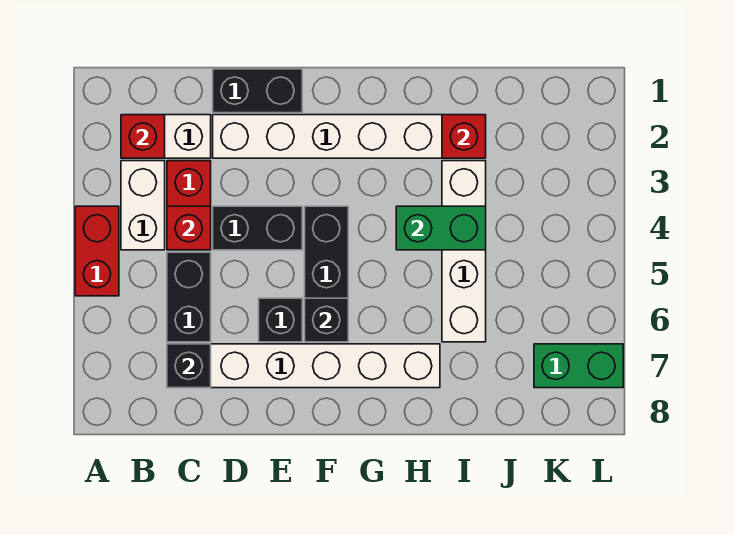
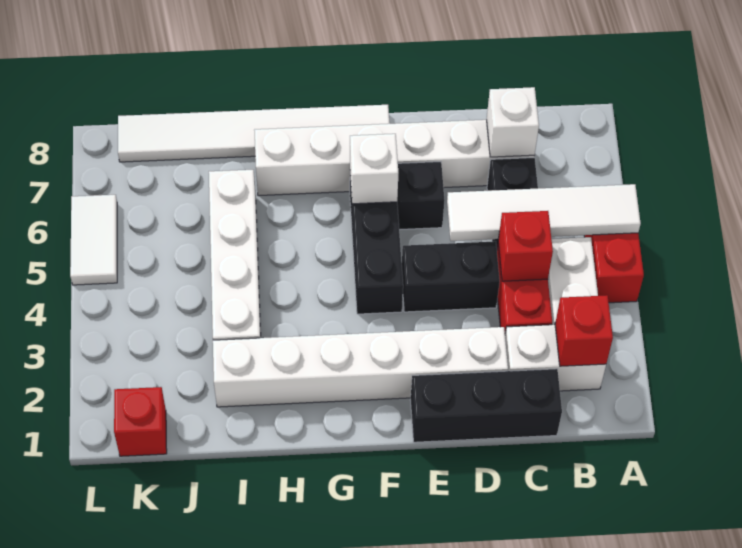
none -> white 1x4 tile [447,184,641,241]
black 1x1 brick [167,344,211,388] -> white 1x1 brick [487,87,539,157]
black 1x2 brick [213,69,302,113] -> black 1x3 brick [410,369,562,442]
black 1x1 brick [305,298,348,342] -> white 1x1 brick [350,134,398,204]
none -> white 1x6 tile [118,105,390,162]
green 1x2 brick [396,206,486,250] -> none
red 1x1 brick [442,115,486,158] -> red 1x1 brick moved to [114,387,167,456]
green 1x2 brick [534,344,623,388] -> none
none -> white 1x2 tile [70,195,117,285]

